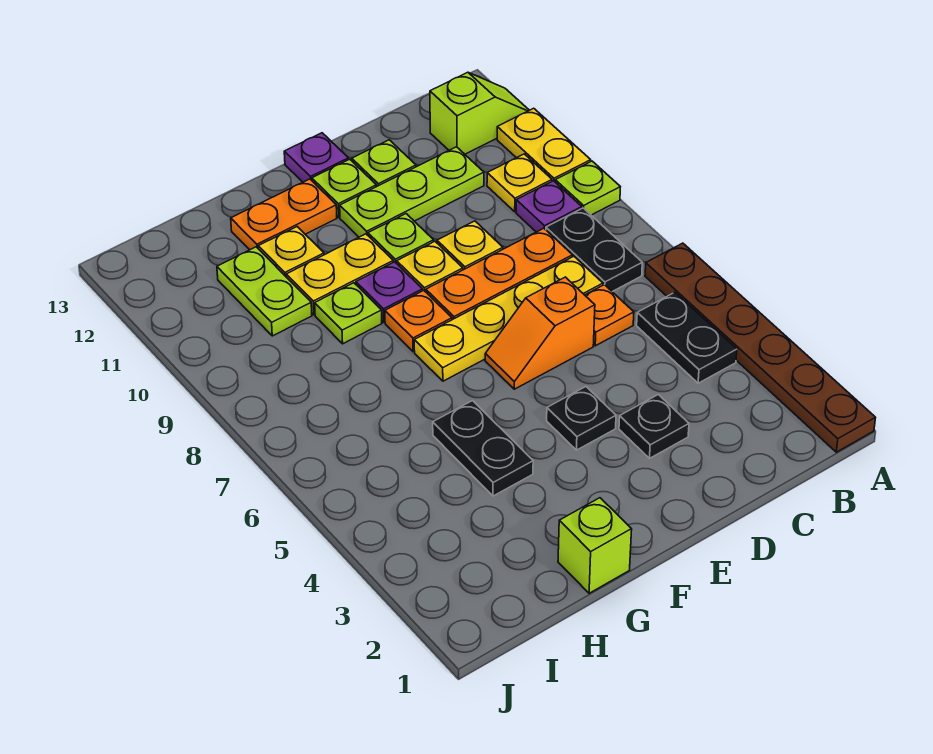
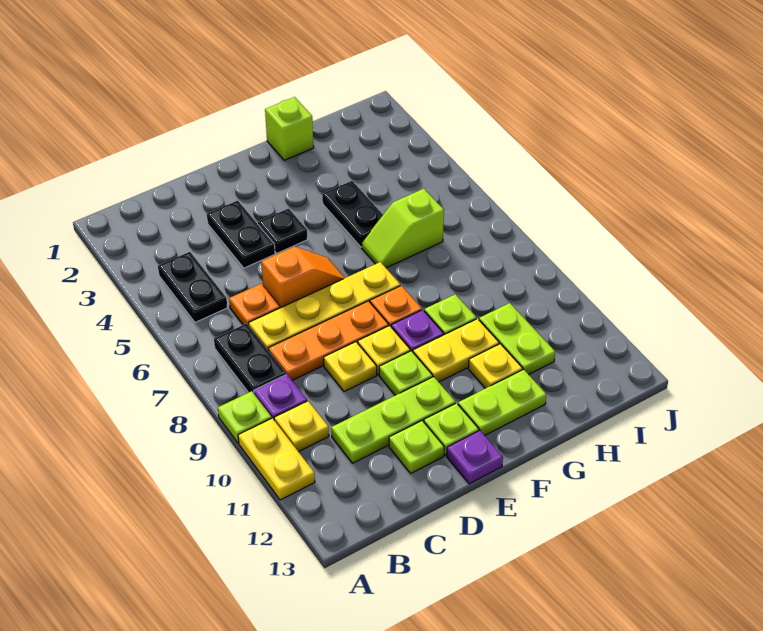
brown 1x6 plate [645,243,875,452] -> none
lime 1x2 slope [430,72,529,154] -> lime 1x2 slope moved to [362,189,444,268]
black 1x1 plate [619,395,689,458] -> black 1x2 plate [207,201,275,268]
orange 1x2 plate [231,179,337,250] -> lime 1x2 plate [458,369,546,435]

